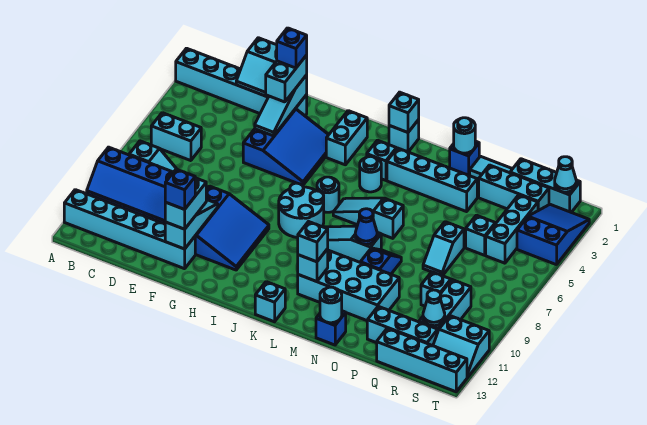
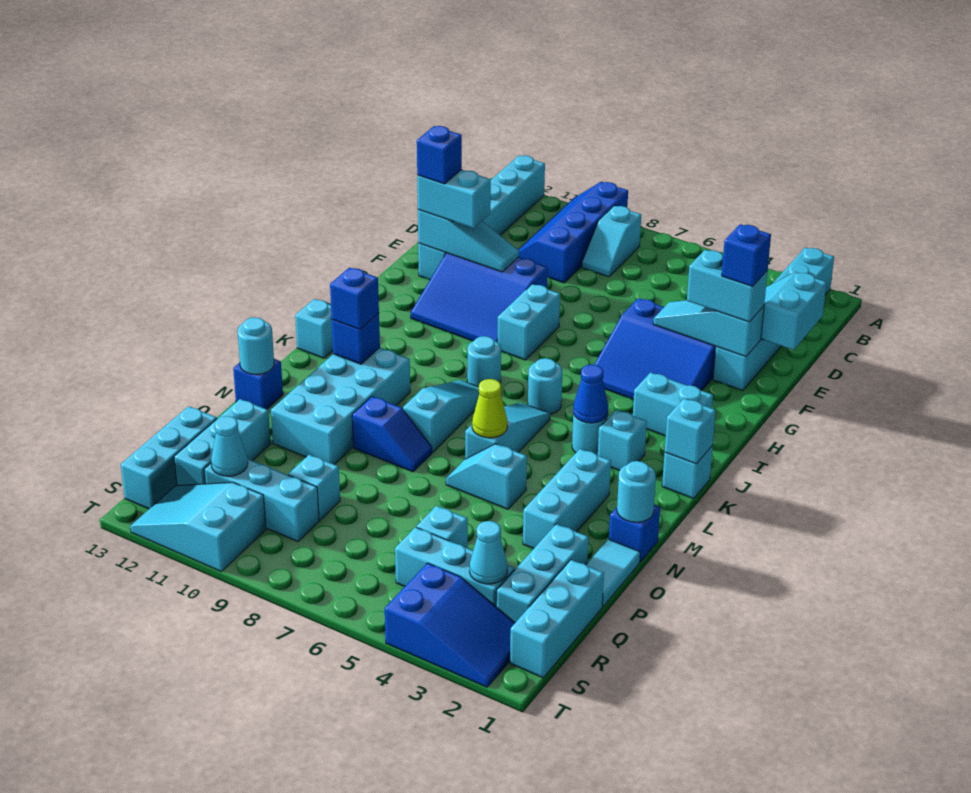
cyan 1x2 brick [151,113,201,161] -> cyan 1x2 brick moved to [497,284,560,360]
cyan 2x2 round brick [279,183,324,238] -> cyan 1x1 round brick [467,336,501,387]
cyan 1x4 brick [387,148,477,212] -> cyan 1x3 brick [523,449,611,549]
cyan 1x1 brick [298,249,328,282] -> blue 1x1 brick [332,313,380,364]
cyan 1x1 brick [298,222,328,262] -> blue 1x1 brick [330,268,379,330]
none -> lime 1x1 cone [472,379,507,438]
blue 1x1 cone [355,209,377,244] -> blue 1x1 cone moved to [573,364,608,423]
cyan 1x2 slope [423,222,464,276] -> cyan 1x2 slope moved to [446,444,527,509]
cyan 1x4 brick [377,328,467,392] -> cyan 1x3 brick [121,406,217,509]
cyan 1x1 cone [555,157,576,192] -> cyan 1x1 cone moved to [470,521,508,584]
cyan 2x2 slope [433,316,489,378] -> cyan 2x3 slope [130,482,266,572]

